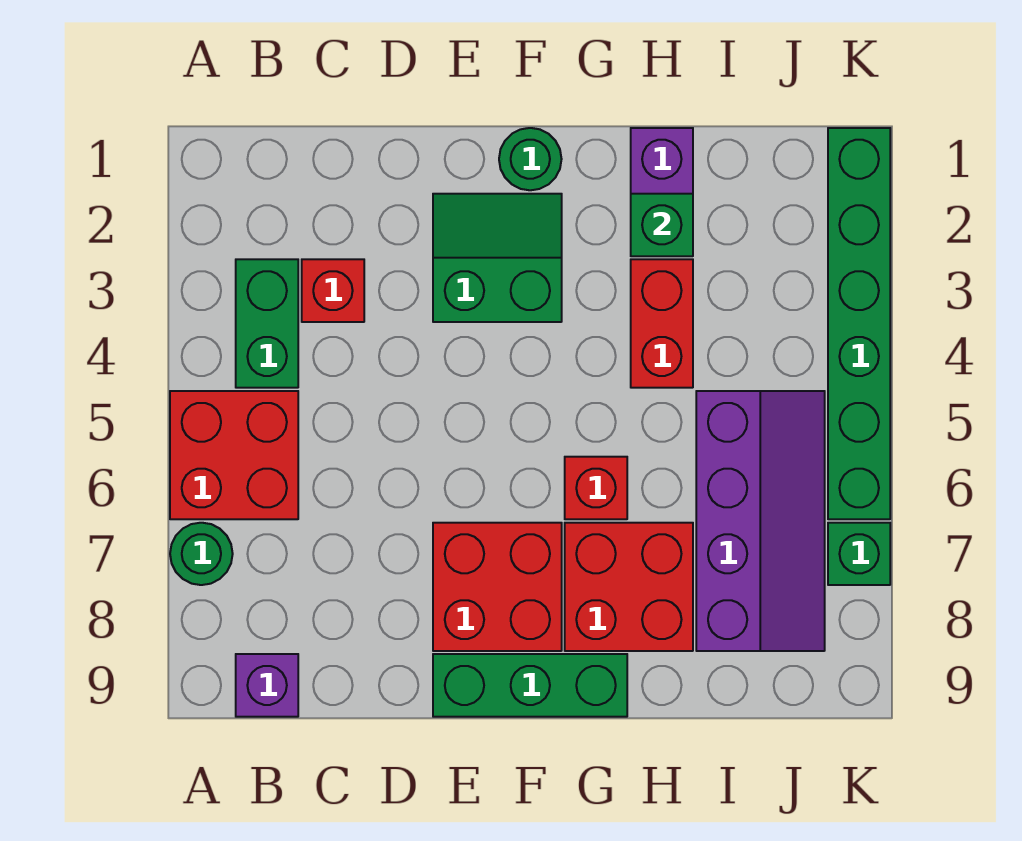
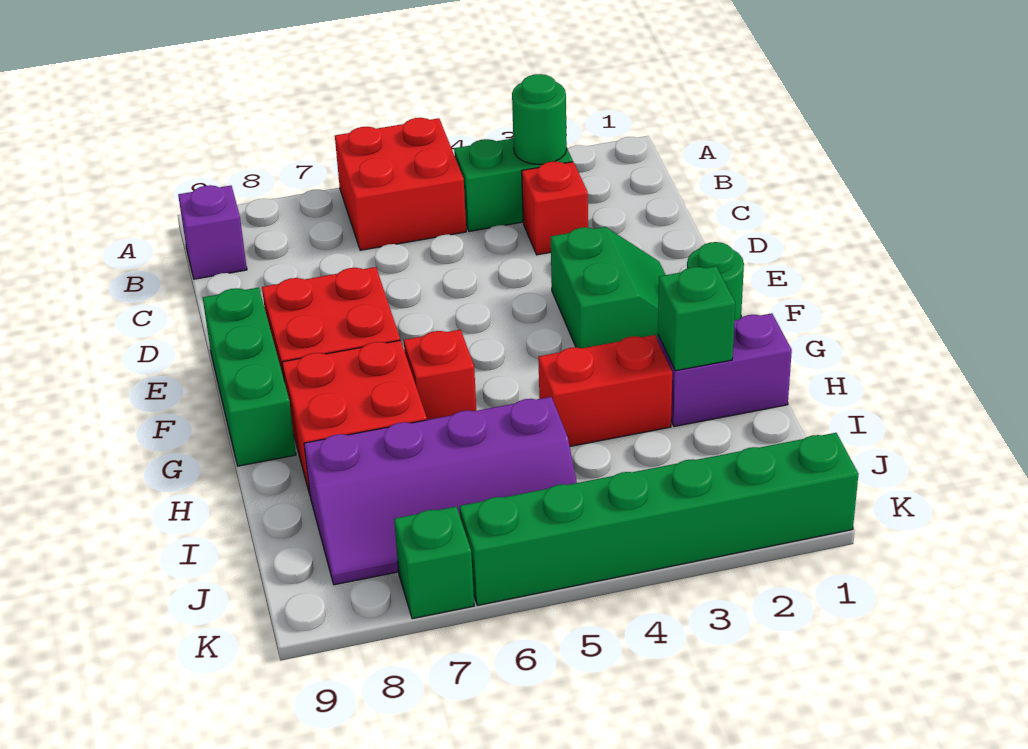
green 1x1 round brick [170,523,233,585] -> green 1x1 round brick moved to [512,74,567,165]

